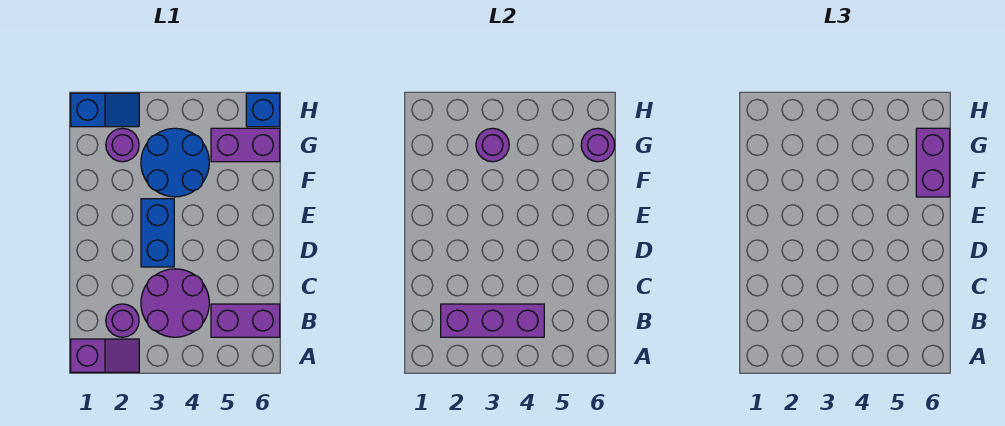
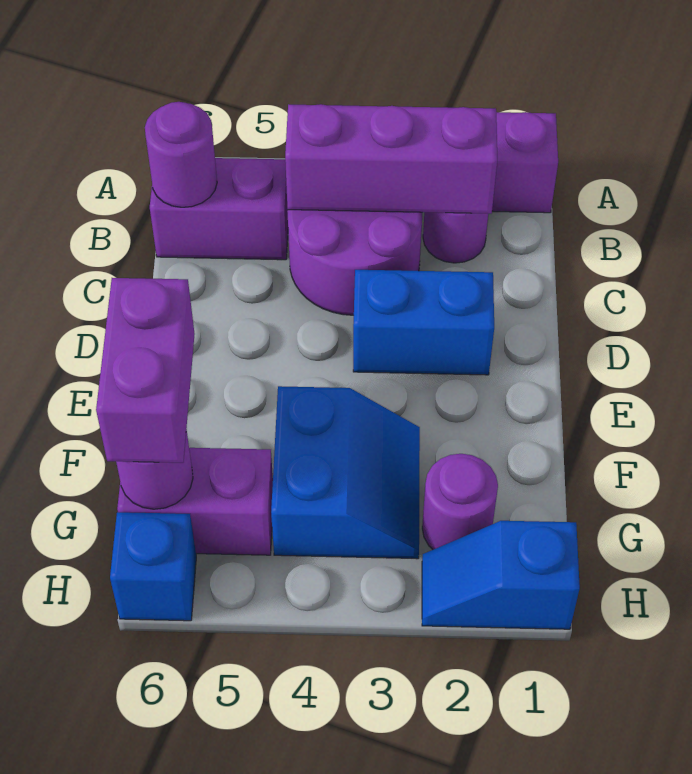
blue 1x2 brick [141,199,174,267] -> blue 1x2 brick turned to [353,270,494,375]
blue 2x2 round brick [141,128,209,197] -> blue 2x2 slope [271,386,420,559]
purple 1x1 round brick [476,128,509,162] -> purple 1x1 round brick moved to [145,102,217,207]

